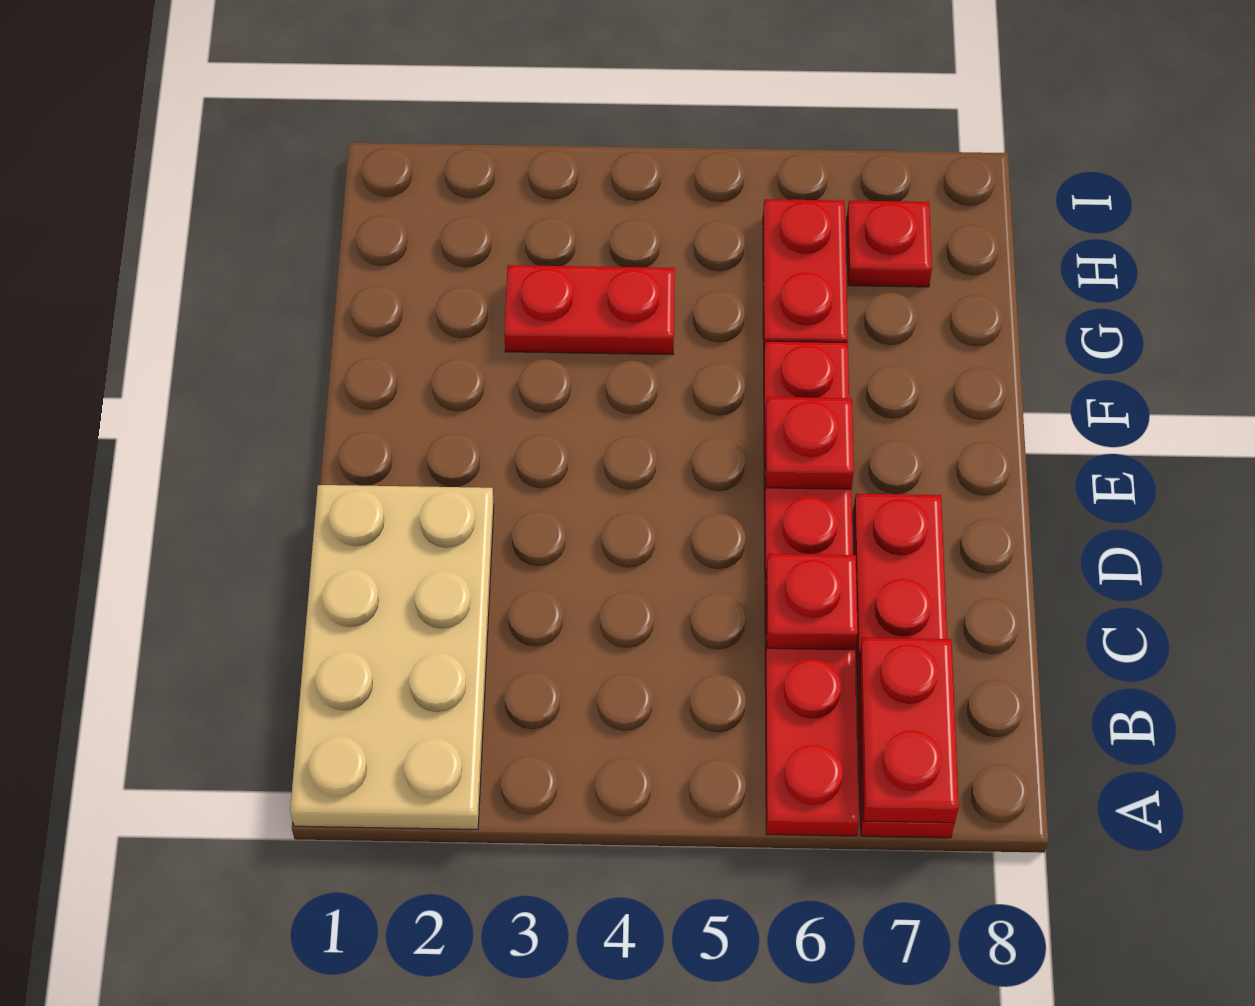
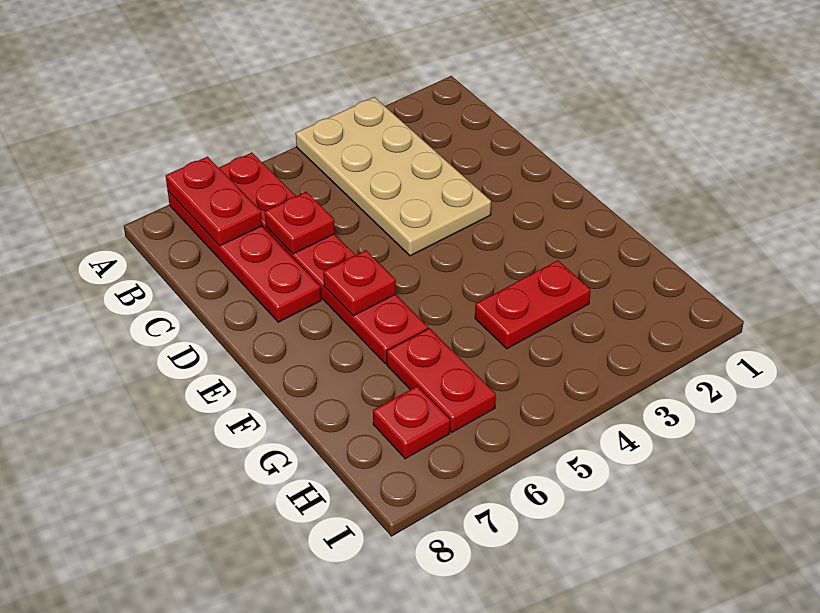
tan 2x4 plate [290,485,494,830] -> tan 2x4 plate moved to [296,97,491,256]

